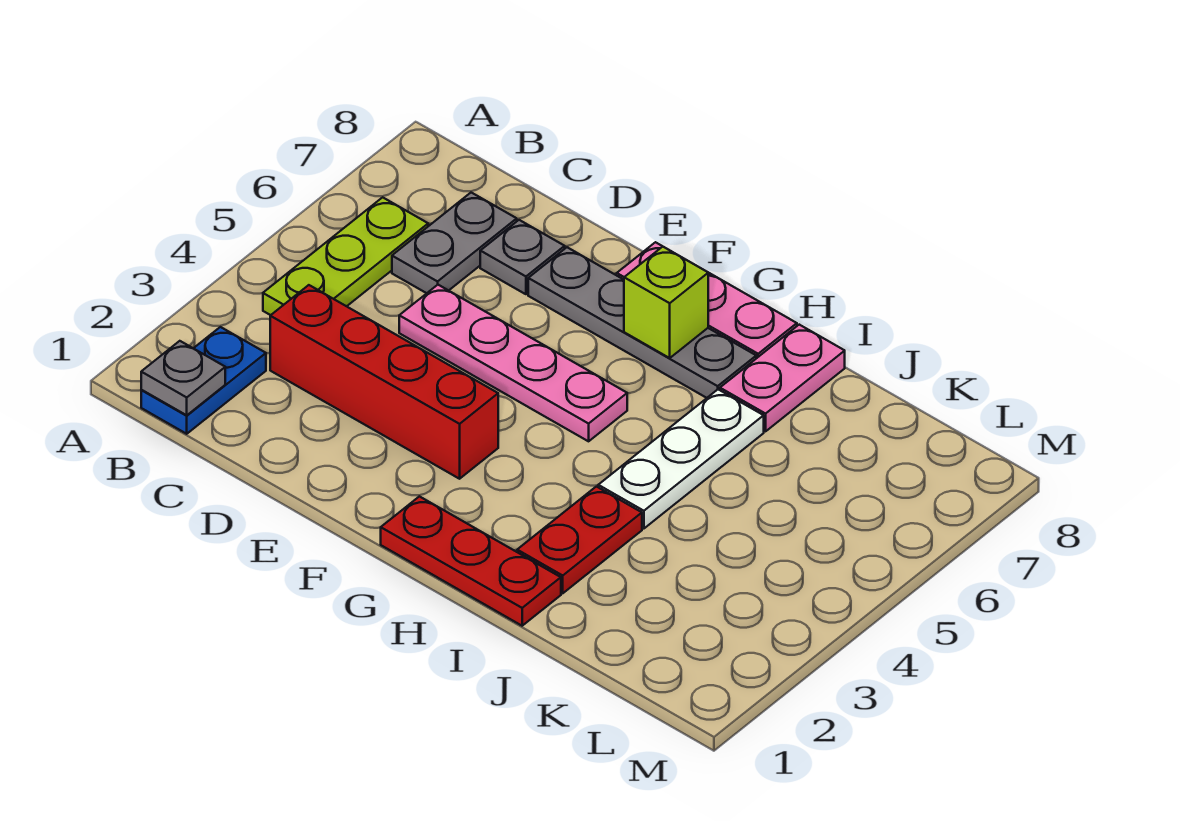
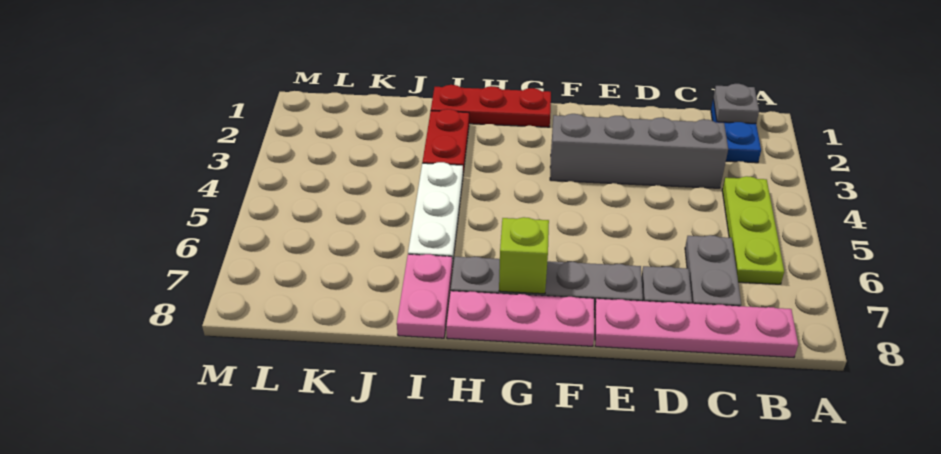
red 1x4 brick [270,285,498,479] -> grey 1x4 brick [550,114,728,188]
pink 1x4 plate [399,285,627,441] -> pink 1x4 plate moved to [595,299,798,357]

